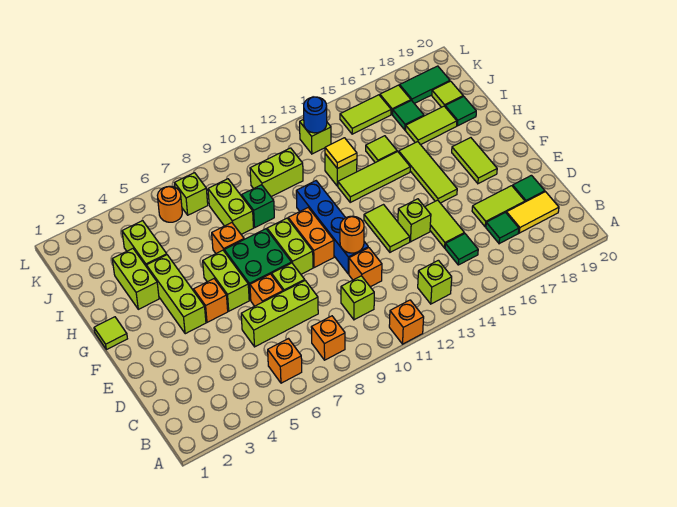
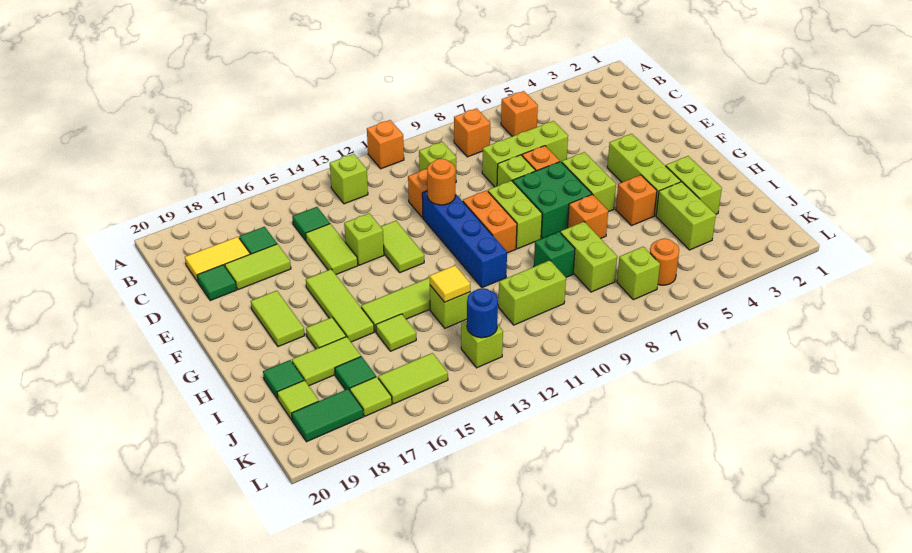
orange 1x1 brick [194,279,228,322] -> orange 1x1 brick moved to [616,175,657,226]
lime 1x1 tile [94,317,127,350] -> lime 1x1 tile moved to [306,317,346,349]

